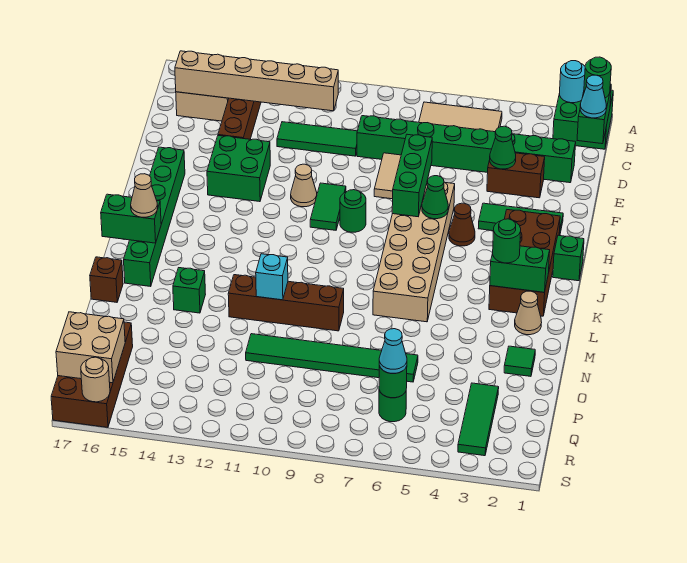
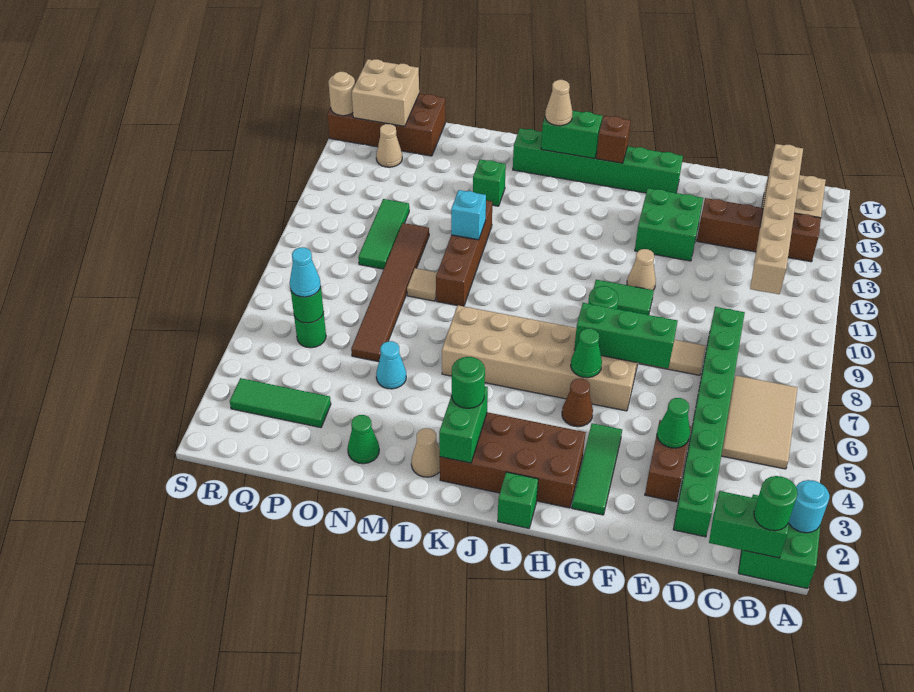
cyan 1x1 cone [580,75,606,118] -> cyan 1x1 cone moved to [376,341,406,389]
green 1x3 tile [277,122,357,156] -> green 1x3 tile moved to [358,199,409,269]
green 1x2 brick [101,194,161,243] -> green 1x2 brick turned to [541,111,602,159]
brown 1x1 brick [90,257,123,302] -> brown 1x1 brick moved to [596,116,631,163]
green 1x1 tile [504,346,535,376] -> green 1x1 cone [348,415,379,464]
none -> tan 1x1 tile [407,268,437,301]
green 1x6 tile [246,334,418,382] -> brown 1x6 tile [351,223,429,362]
none -> tan 1x1 cone [376,124,402,167]

